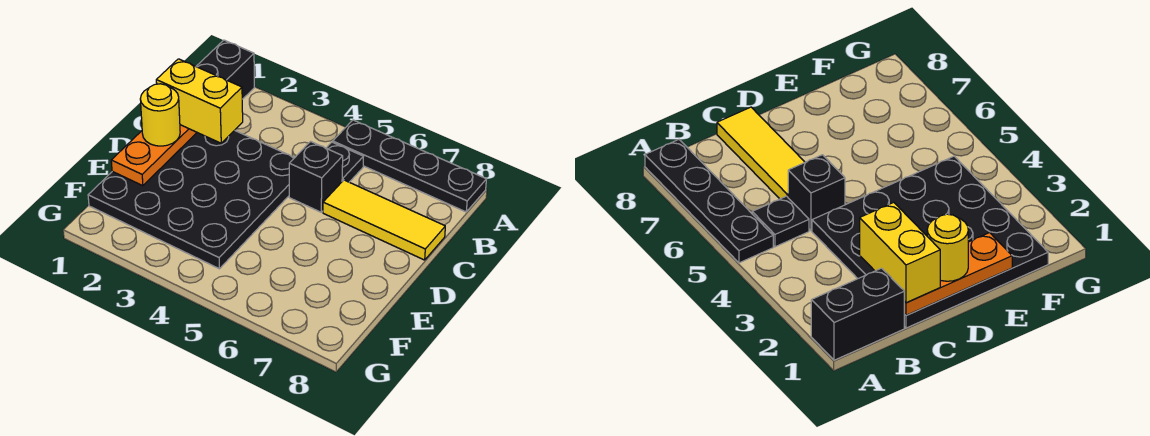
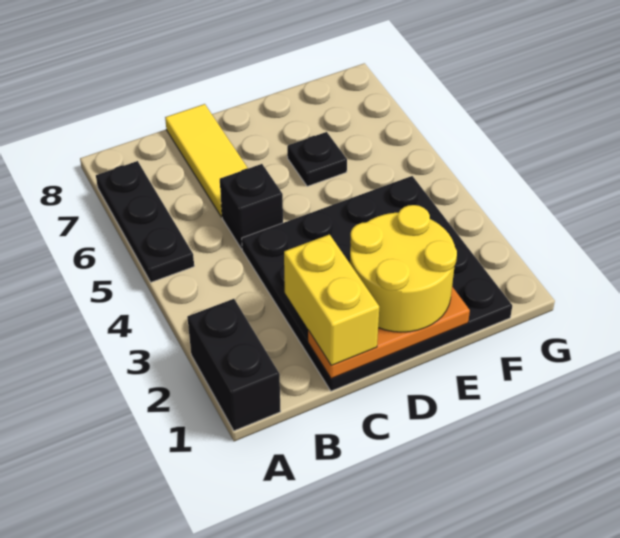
black 1x2 brick [196,40,254,99] -> black 1x2 brick turned to [187,299,281,431]
black 1x4 plate [333,120,486,212] -> black 1x3 plate [96,161,194,282]
black 1x1 plate [326,142,363,182] -> black 1x1 plate moved to [287,132,347,186]
yellow 1x1 round brick [140,84,180,146] -> yellow 2x2 round brick [350,205,457,332]

